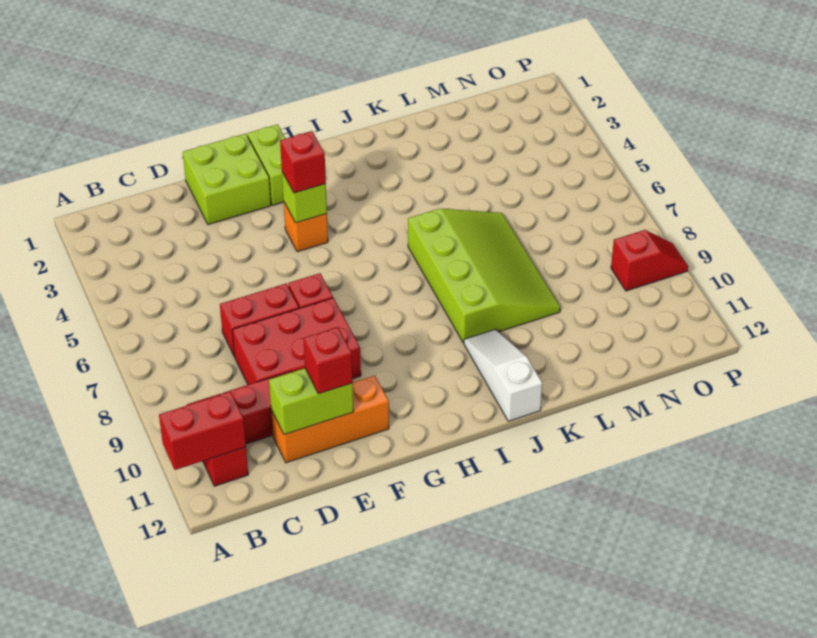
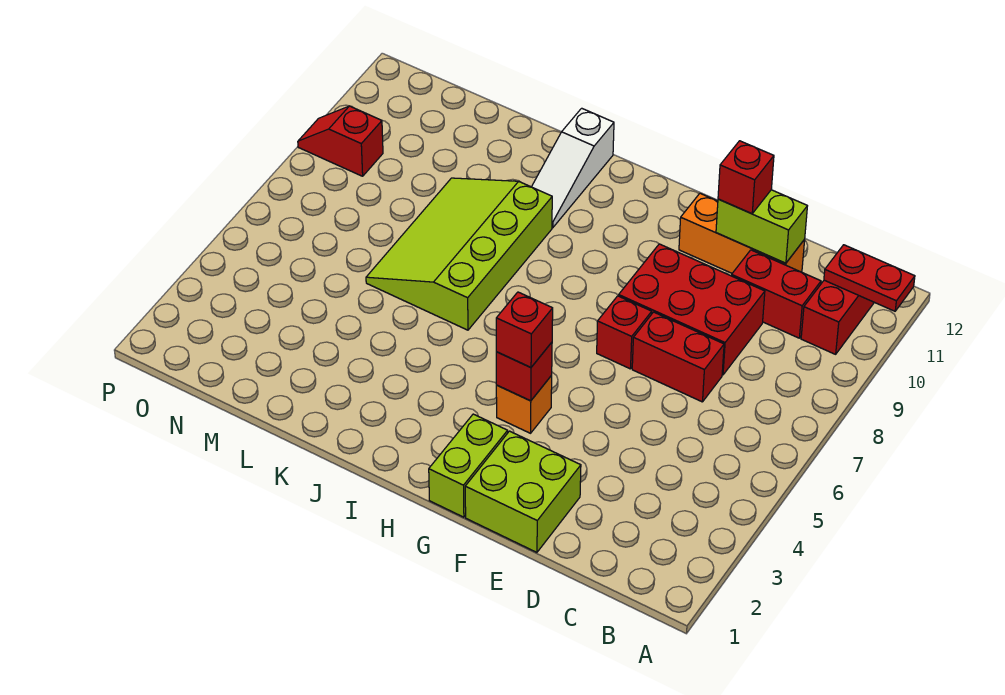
red 1x2 brick [159,392,246,470] -> red 1x2 plate [824,245,915,311]
lime 1x1 brick [282,172,327,223] -> red 1x1 brick [496,342,552,401]

